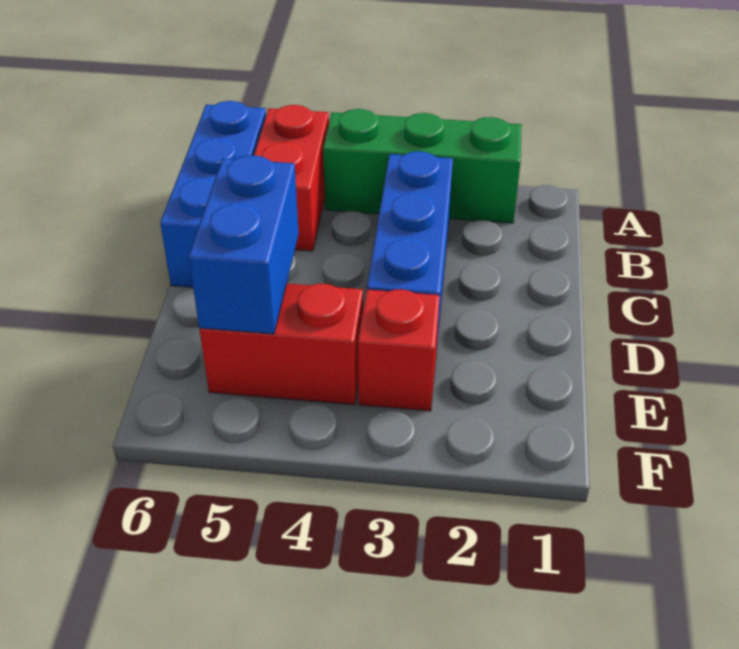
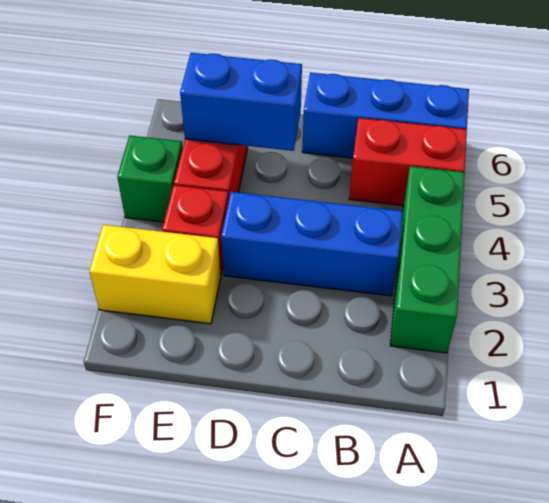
none -> yellow 1x2 brick [89,225,221,324]
none -> green 1x1 brick [117,136,183,222]

